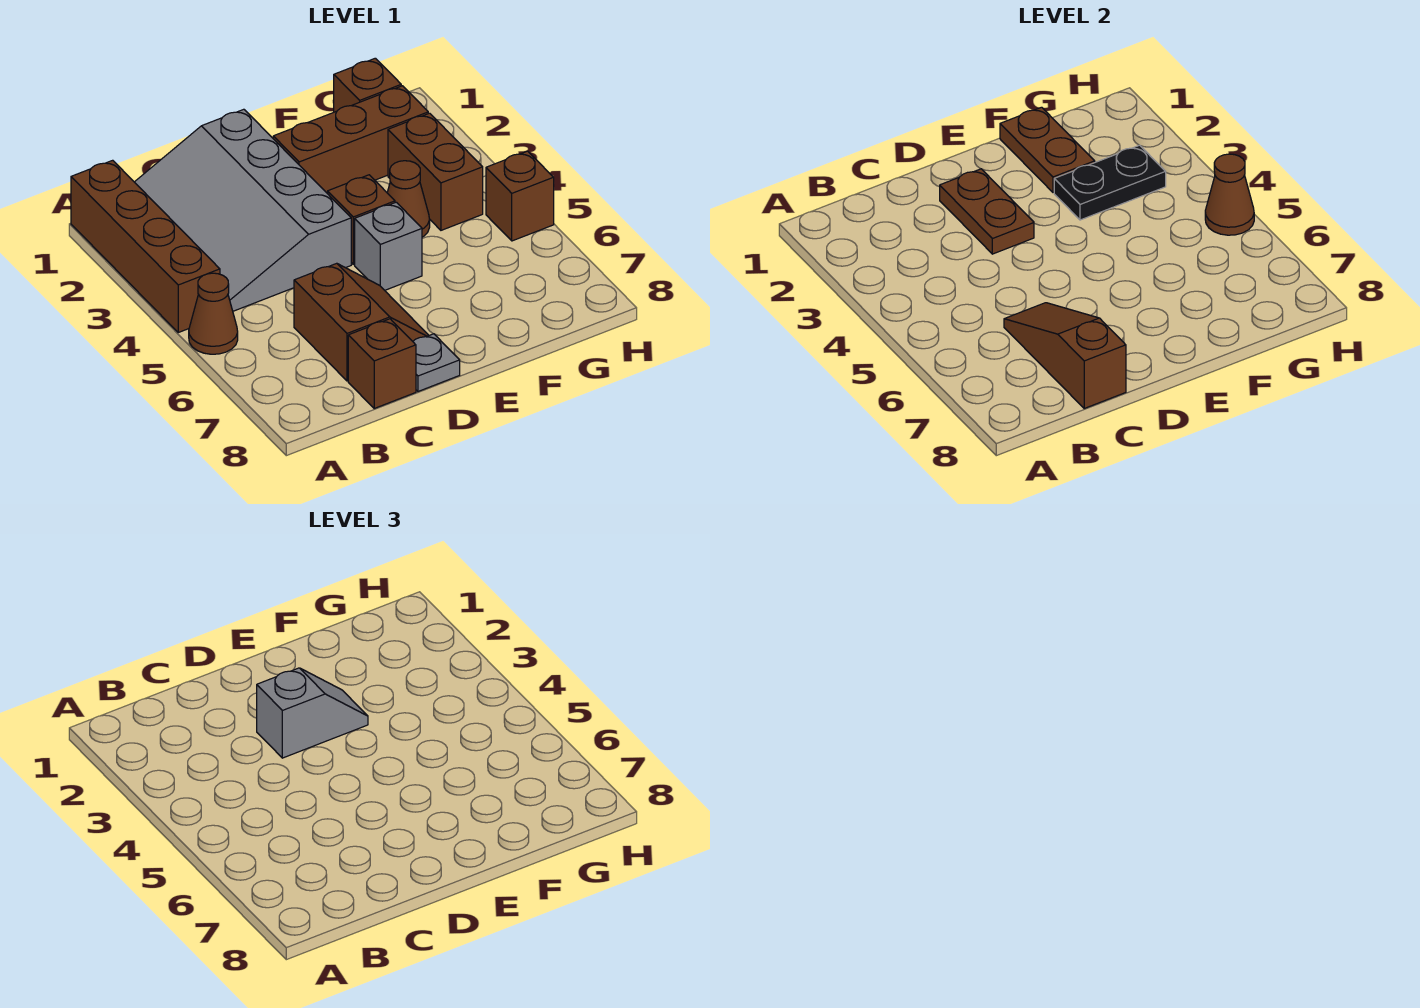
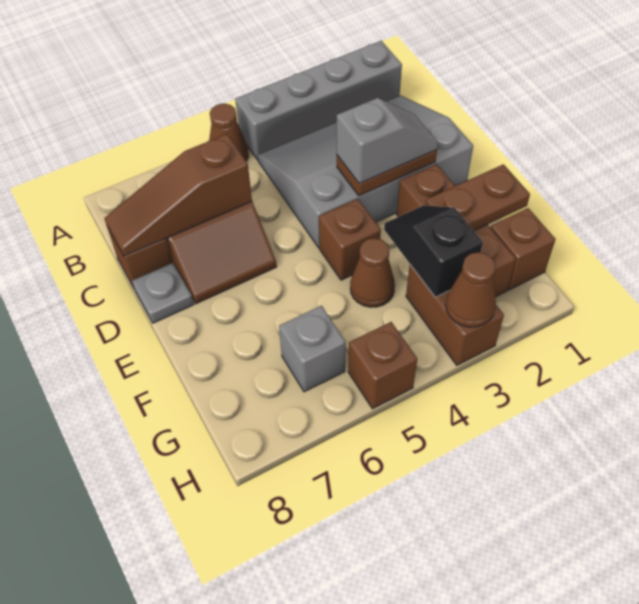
brown 1x4 brick [71,160,220,332] -> grey 1x4 brick [235,41,402,160]
brown 1x3 slope [1004,303,1126,408] -> brown 1x3 slope turned to [104,134,252,256]
grey 1x2 slope [257,668,368,758] -> grey 1x2 slope turned to [337,98,438,184]
grey 1x1 brick [355,202,422,290] -> grey 1x1 brick moved to [279,306,346,392]
black 1x2 plate [1054,145,1166,220] -> black 1x2 slope [384,205,483,297]
brown 1x2 brick [388,113,483,230] -> brown 1x2 brick turned to [406,265,504,365]
brown 1x1 cone [1205,154,1254,235] -> brown 1x1 cone moved to [446,252,496,327]

